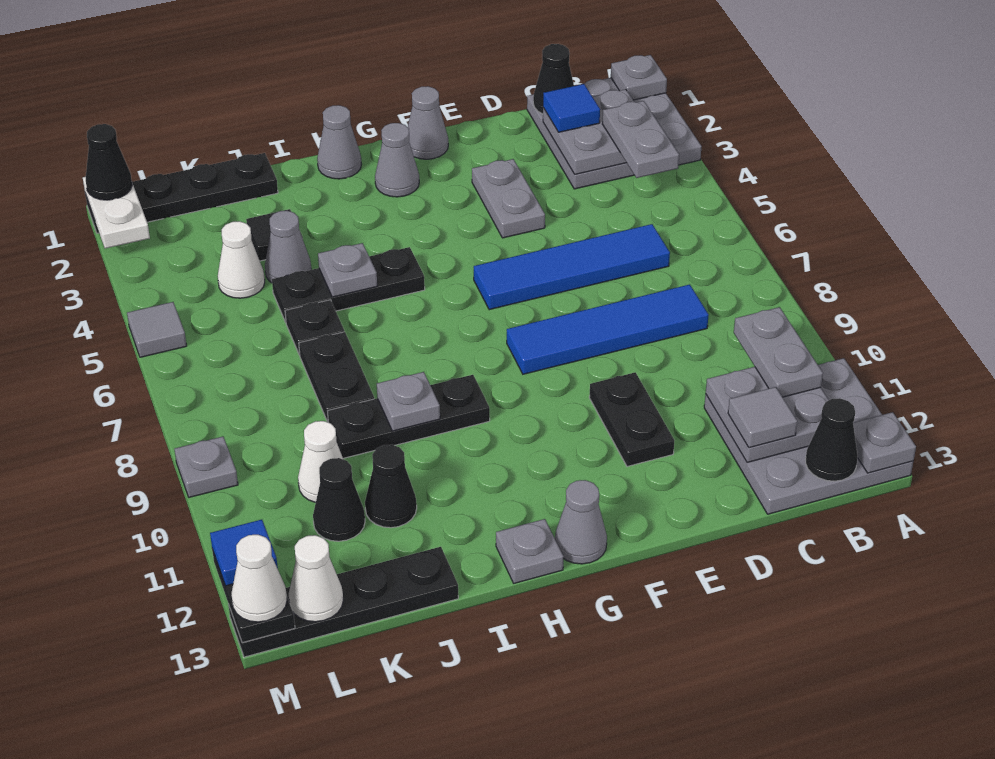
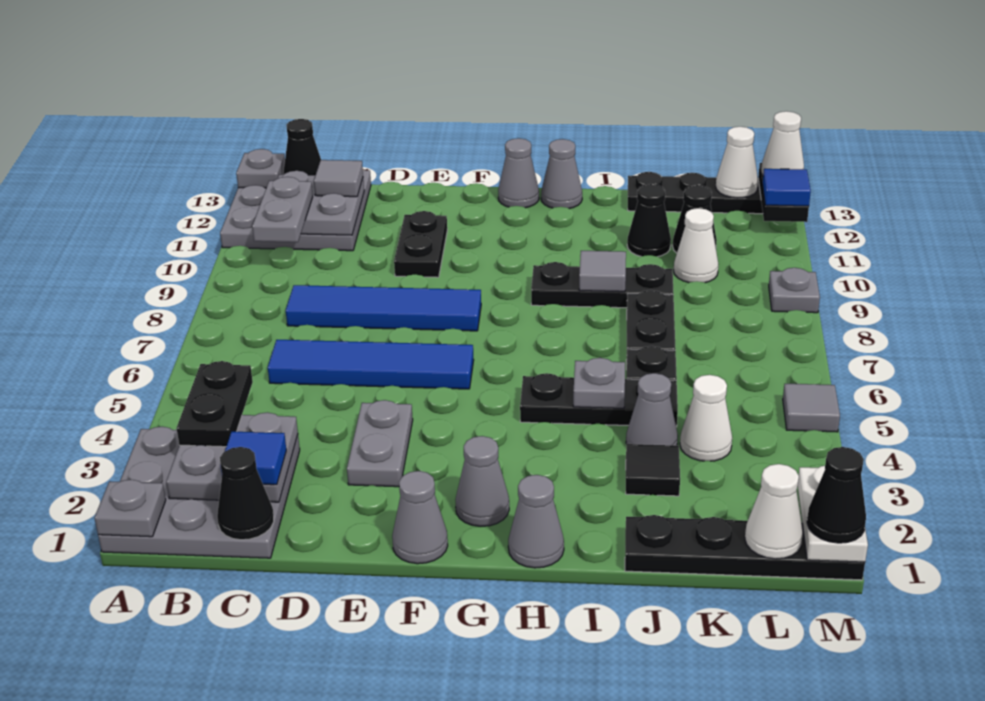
grey 1x2 plate [603,101,679,178] -> black 1x2 plate [177,361,253,447]
grey 1x1 plate [496,519,564,583] -> grey 1x1 cone [541,139,582,209]
grey 1x1 plate [377,372,440,431] -> grey 1x1 tile [579,251,626,292]
none -> white 1x1 cone [745,464,803,559]

